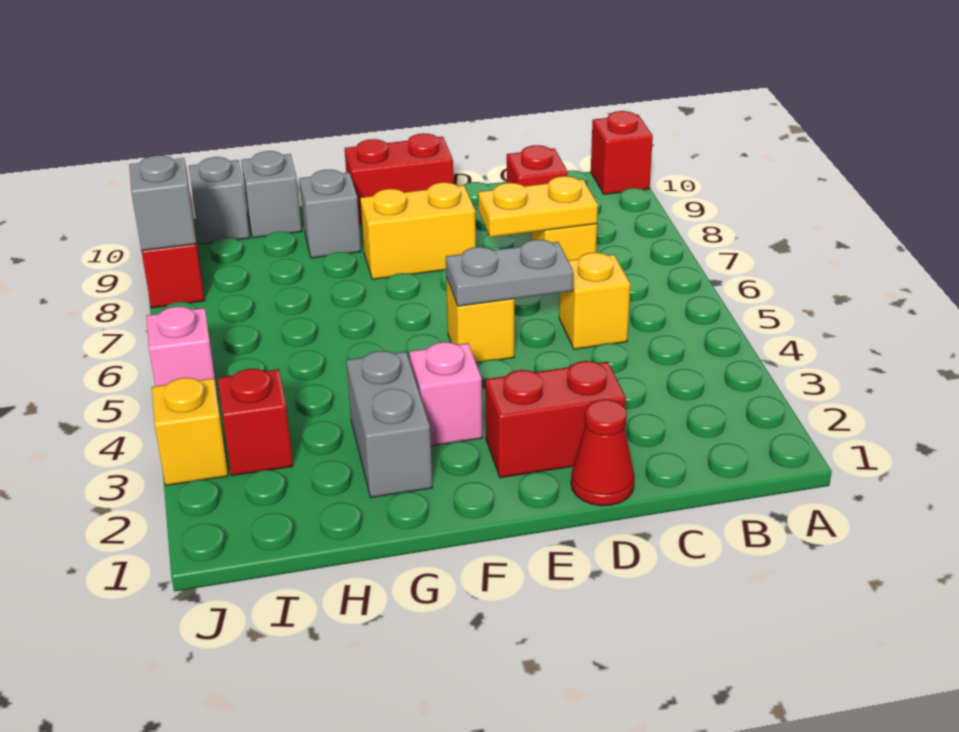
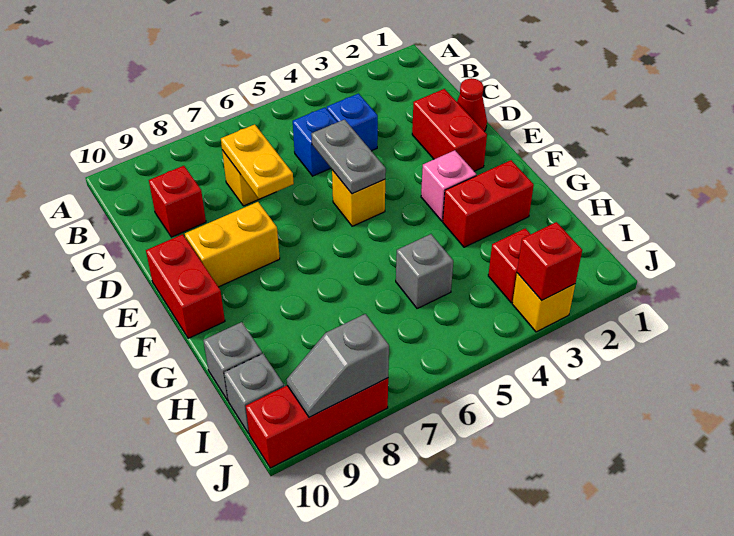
red 1x1 brick [591,111,653,194] -> red 1x1 brick moved to [517,222,582,300]
none -> blue 1x1 brick [327,94,378,151]
yellow 1x1 brick [559,252,630,349] -> blue 1x1 brick [293,107,337,176]
yellow 1x2 brick [360,182,476,279] -> yellow 1x2 brick turned to [185,202,280,287]
grey 1x2 brick [346,351,432,497] -> red 1x2 brick [443,160,534,247]
grey 1x1 brick [300,170,361,258] -> grey 1x1 brick moved to [396,234,453,309]
pink 1x1 brick [146,306,218,399] -> none

